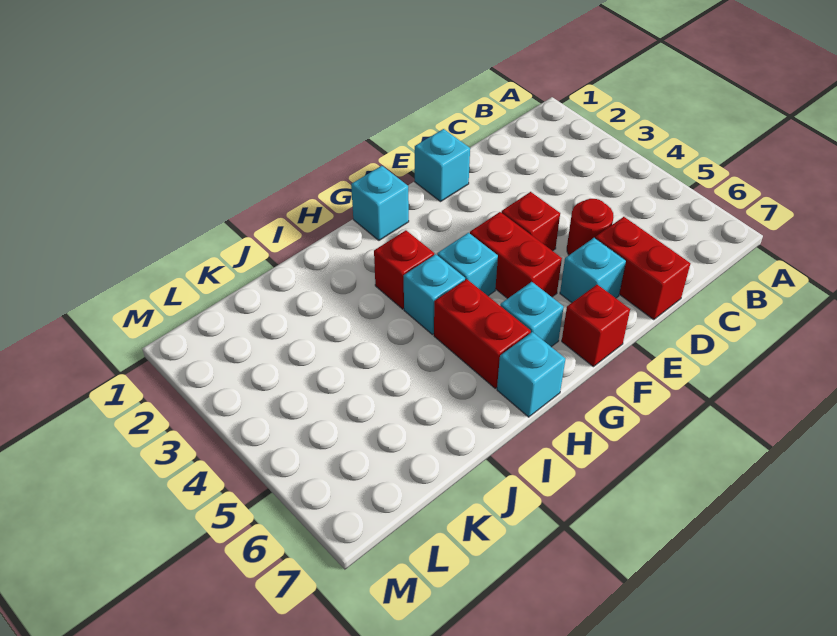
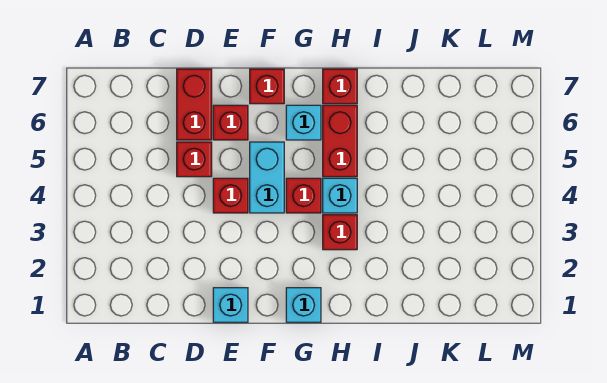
red 1x1 round brick [567,199,614,255] -> red 1x1 brick [177,142,212,177]
cyan 1x1 brick [560,238,626,303] -> red 1x1 brick [213,105,248,140]
red 1x2 brick [470,212,562,299] -> cyan 1x2 brick [250,142,284,213]
cyan 1x1 brick [437,233,498,296] -> red 1x1 brick [286,178,321,213]
cyan 1x1 brick [497,332,565,417] -> red 1x1 brick [323,69,357,104]

